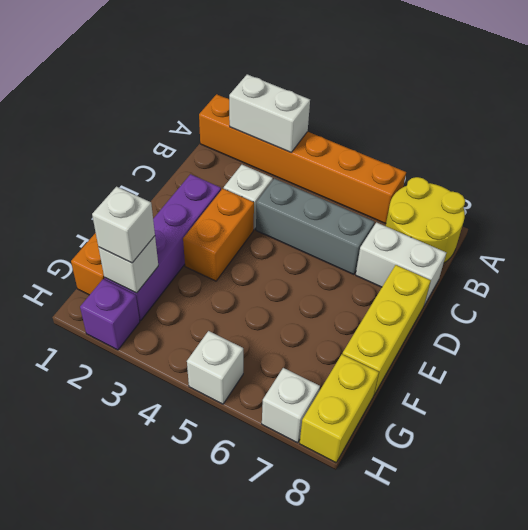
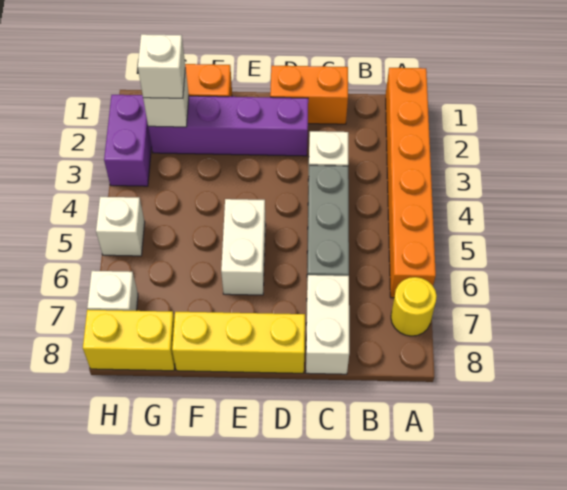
white 1x2 brick [229,74,310,152] -> white 1x2 brick moved to [221,199,266,295]
yellow 2x2 round brick [386,177,465,263] -> yellow 1x1 round brick [391,277,437,336]
orange 1x2 brick [183,189,254,281] -> orange 1x2 brick moved to [270,66,348,124]
purple 1x1 brick [80,279,140,350] -> purple 1x2 brick [104,95,152,186]

